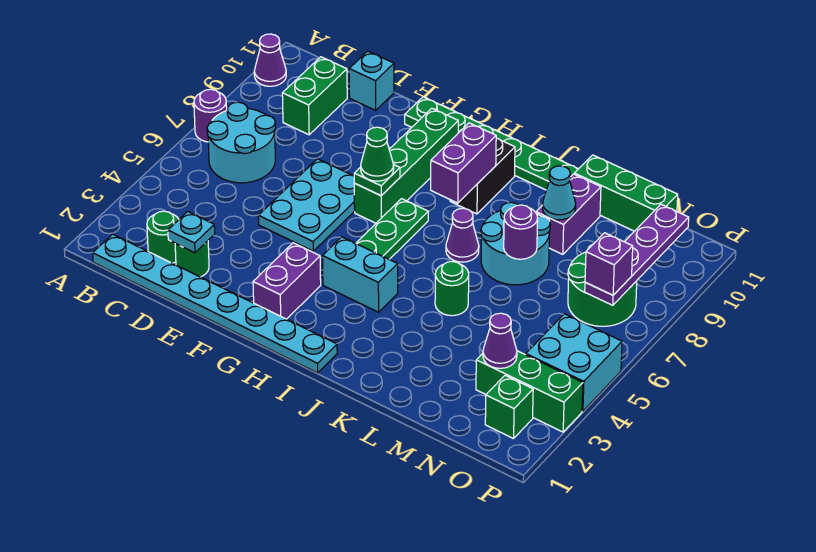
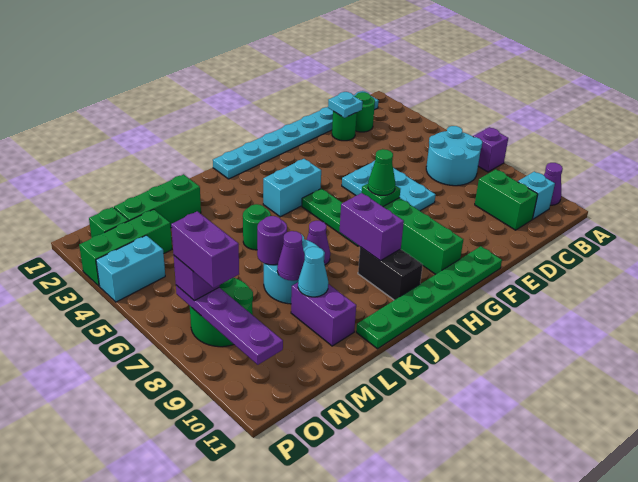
purple 1x1 round brick [194,89,227,142] -> purple 1x1 brick [473,127,508,172]
cyan 1x1 brick [349,51,394,110] -> cyan 1x1 brick moved to [518,171,555,219]
purple 1x2 brick [253,243,321,319] -> purple 1x2 brick moved to [171,211,239,288]
green 1x3 brick [574,155,678,231] -> green 1x3 brick moved to [114,174,201,228]
purple 1x1 cone [483,313,517,368] -> purple 1x1 cone moved to [277,231,305,281]
cyan 2x2 brick [526,314,622,411] -> cyan 1x2 brick [96,235,165,302]

